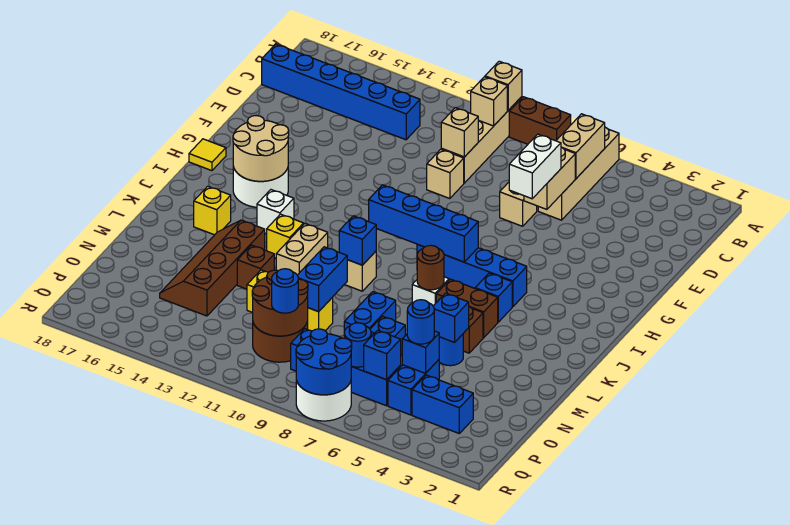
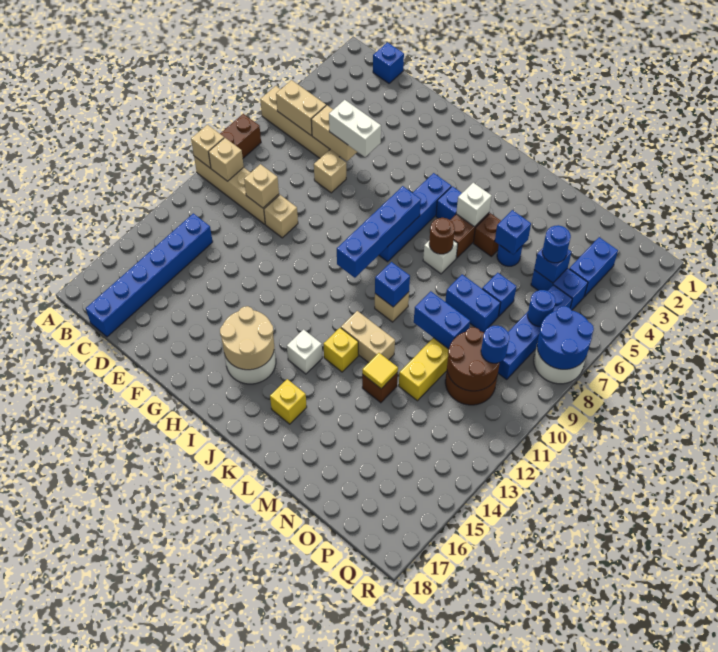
yellow 1x1 tile [189,139,226,171] -> yellow 1x1 tile moved to [362,353,398,389]
none -> white 1x1 brick [456,183,492,226]
brown 2x4 slope [160,220,265,316] -> none
blue 1x1 brick [364,330,401,380] -> blue 1x1 brick moved to [373,42,404,83]

